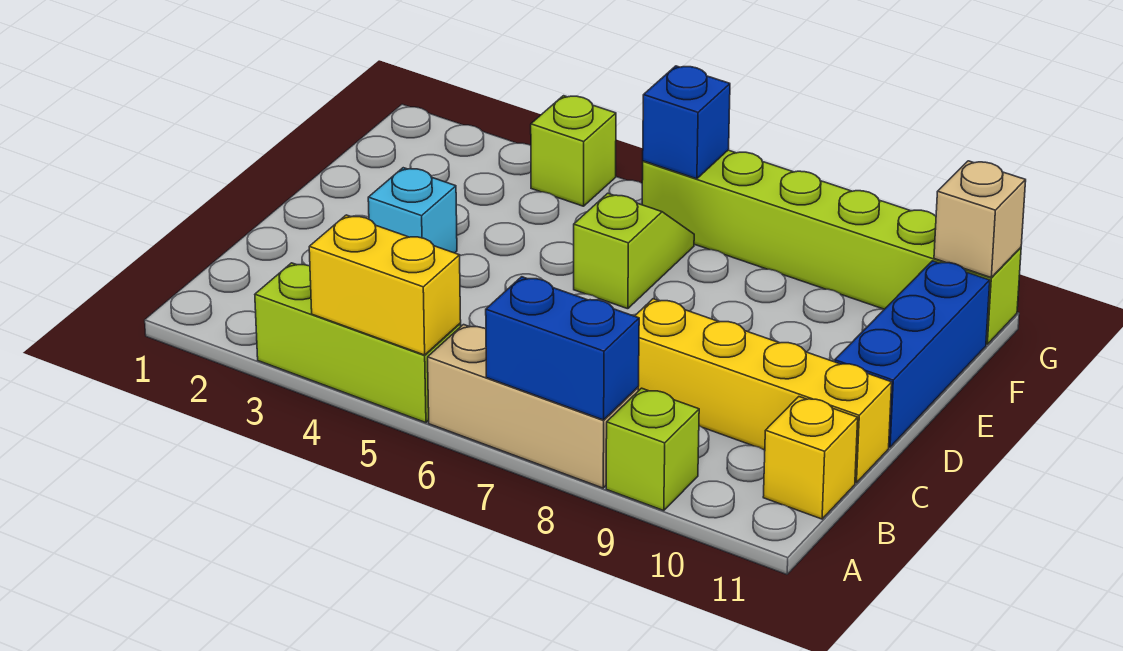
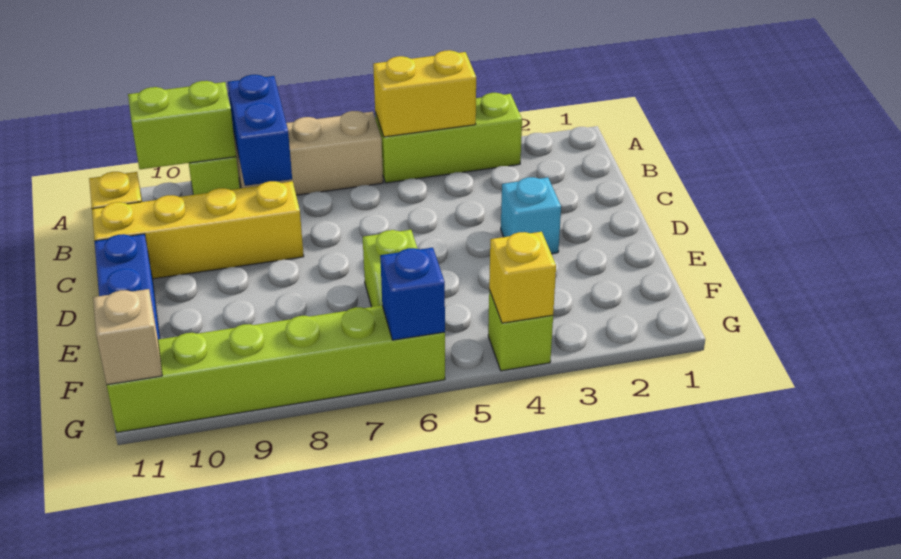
blue 1x2 brick [486,277,639,420] -> blue 1x2 brick turned to [228,75,292,186]
none -> lime 1x2 brick [128,81,236,169]
none -> yellow 1x1 brick [489,232,556,323]

